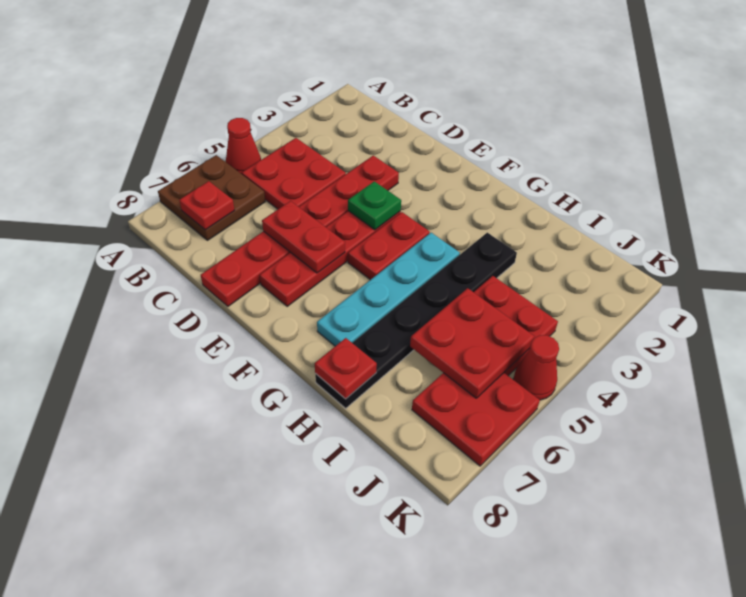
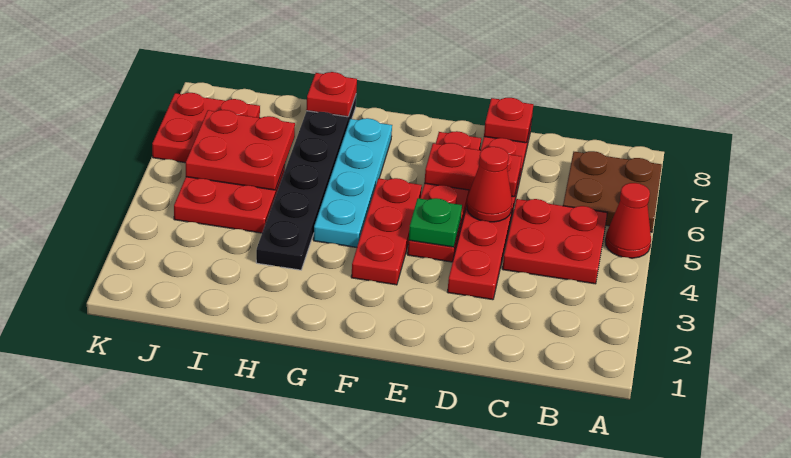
red 1x1 plate [179,181,235,230] -> red 1x1 plate moved to [484,98,533,143]
red 1x2 plate [348,212,430,280] -> red 1x3 plate [351,178,422,285]
red 1x1 cone [513,335,559,400] -> red 1x1 cone moved to [467,147,512,222]

